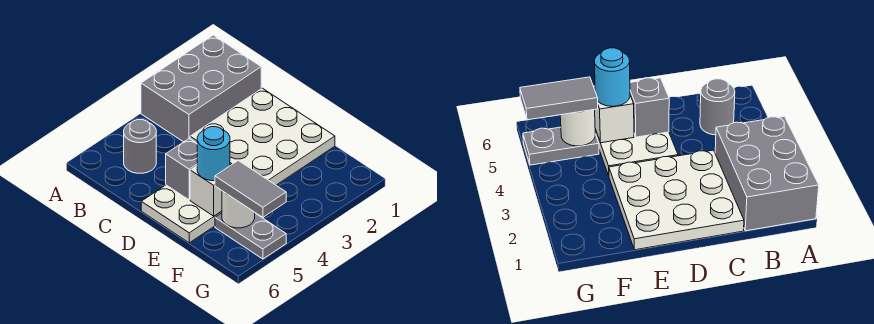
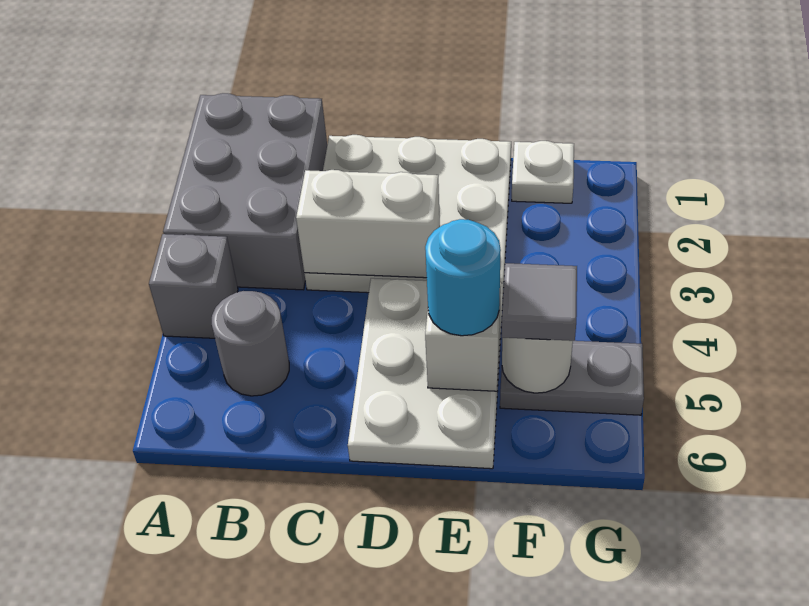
none -> white 1x2 brick [296,170,440,278]
grey 1x1 brick [166,139,197,200] -> grey 1x1 brick moved to [149,234,238,338]
none -> white 1x1 plate [512,141,574,203]
grey 1x2 tile [215,161,286,217] -> grey 1x1 tile [501,263,577,341]

